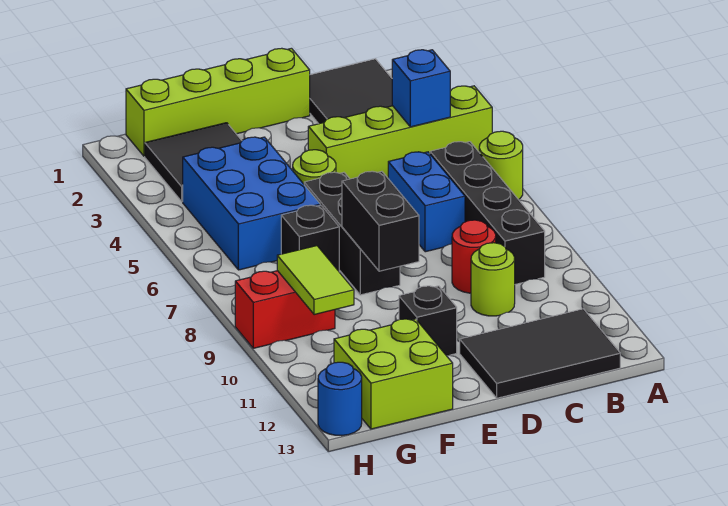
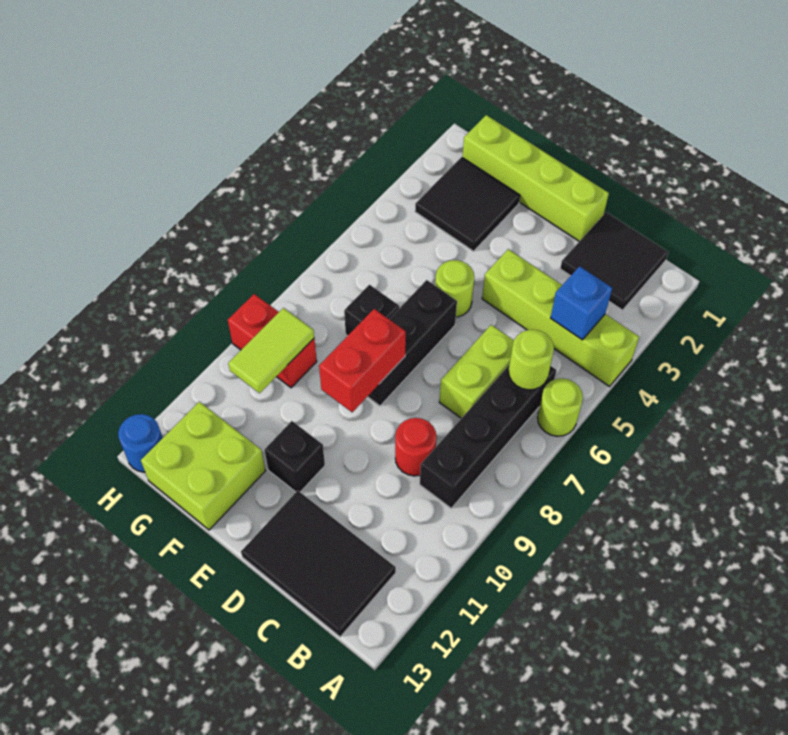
blue 1x2 brick [388,152,465,252] -> lime 1x2 brick [439,325,514,418]
lime 1x1 round brick [471,243,515,316] -> lime 1x1 round brick moved to [509,330,554,390]
black 1x2 brick [342,171,419,271] -> red 1x2 brick [319,309,406,412]
blue 2x3 brick [183,137,320,270] -> none

